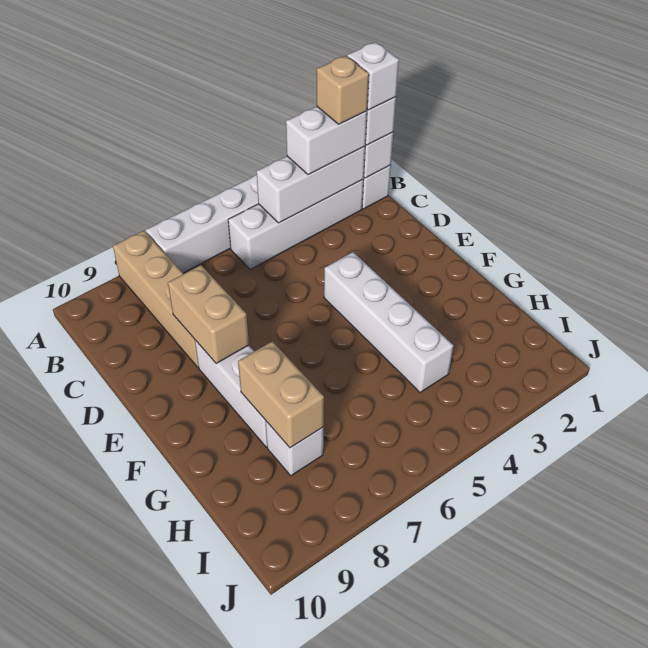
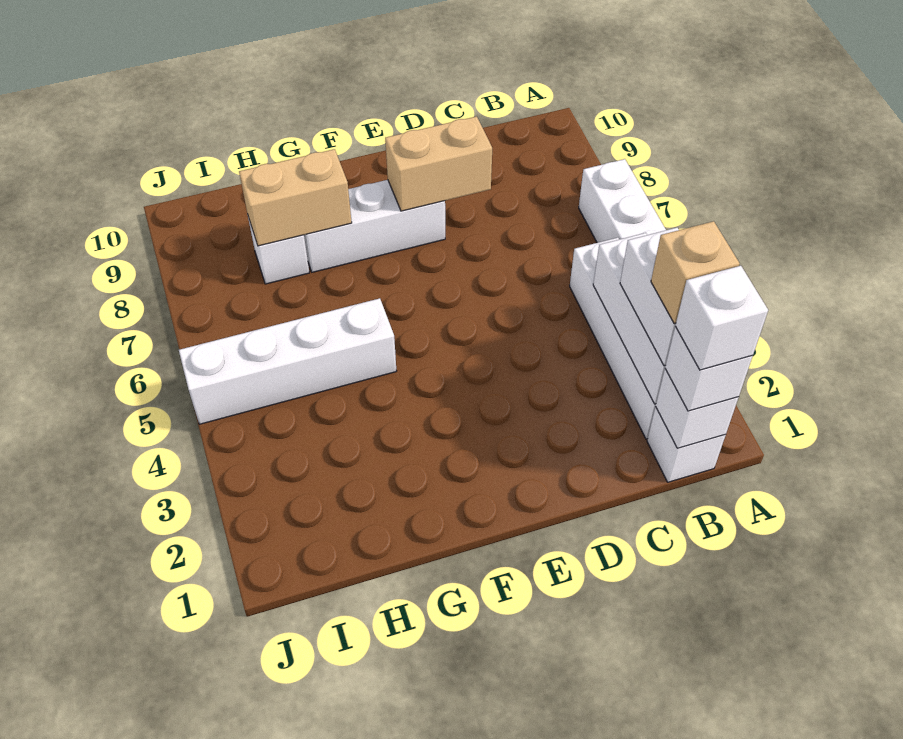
tan 1x4 brick [113,231,199,367] -> none
white 1x4 brick [324,252,453,393] -> white 1x4 brick moved to [179,298,396,424]

